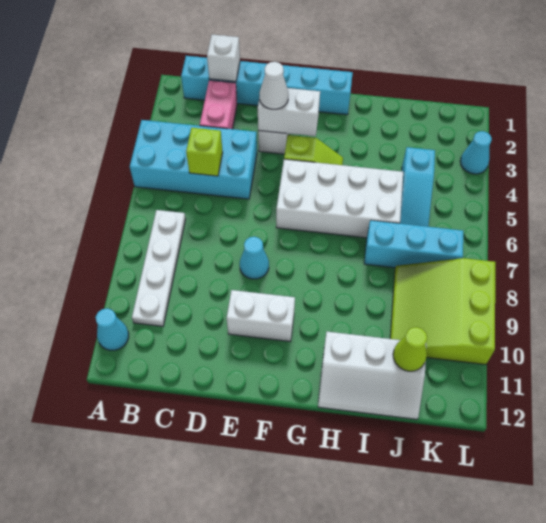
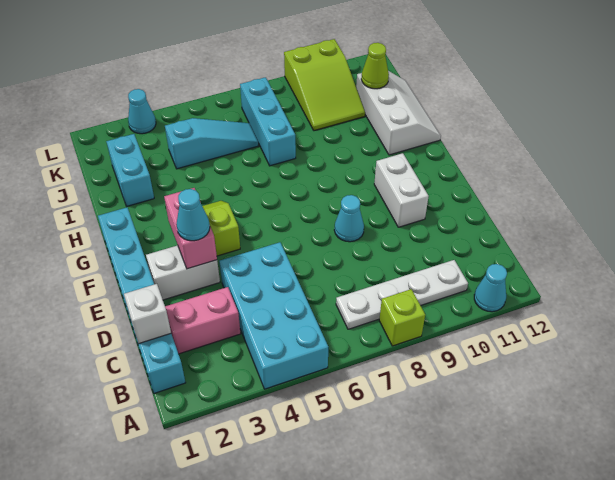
lime 1x1 brick [186,128,223,176] -> lime 1x1 brick moved to [379,289,425,346]
white 1x2 brick [258,88,320,136] -> pink 1x2 brick [164,188,217,269]
white 1x1 cone [259,62,289,109] -> cyan 1x1 cone [176,189,210,241]
white 2x4 brick [276,159,403,238] -> none
none -> cyan 1x2 brick [106,134,154,206]
lime 3x3 slope [390,258,495,365] -> lime 2x3 slope [284,39,365,131]

